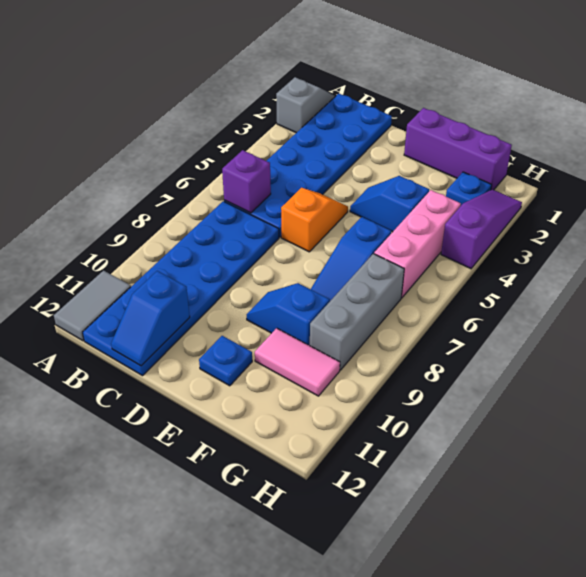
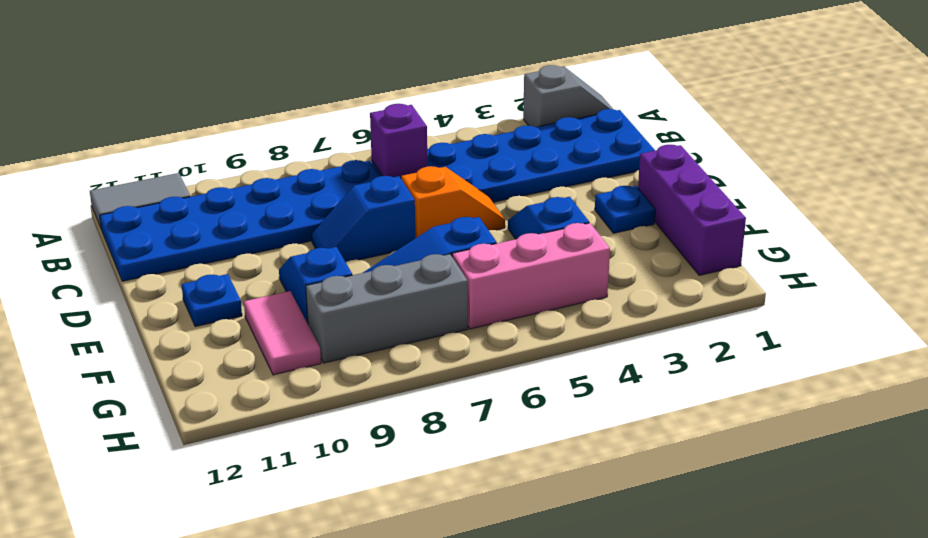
blue 1x2 slope [111,271,190,366] -> blue 1x2 slope moved to [312,176,415,262]
blue 1x1 plate [446,172,492,205] -> blue 1x1 plate moved to [595,186,655,233]
purple 1x3 slope [441,189,522,269] -> none

